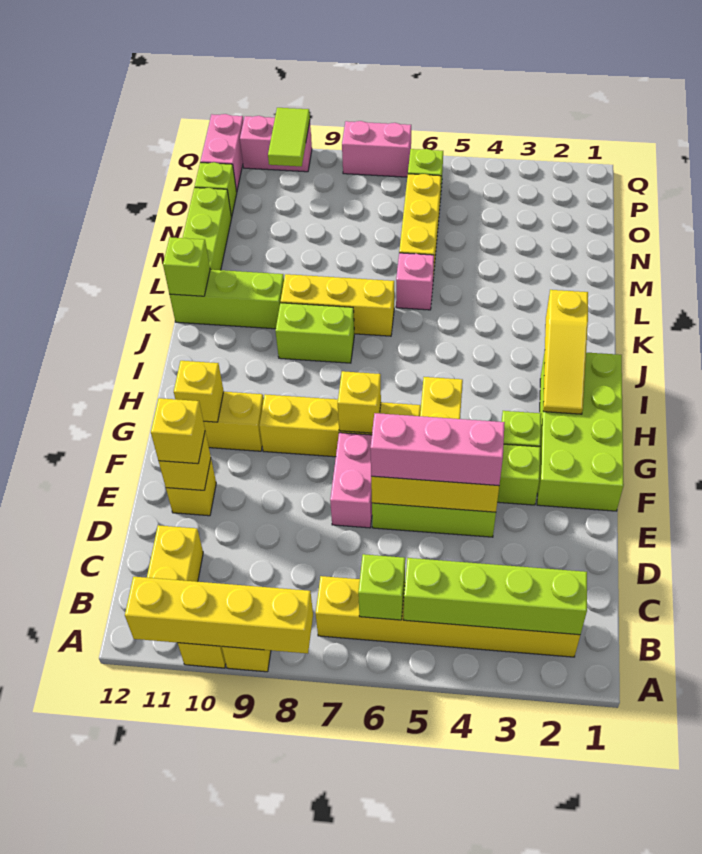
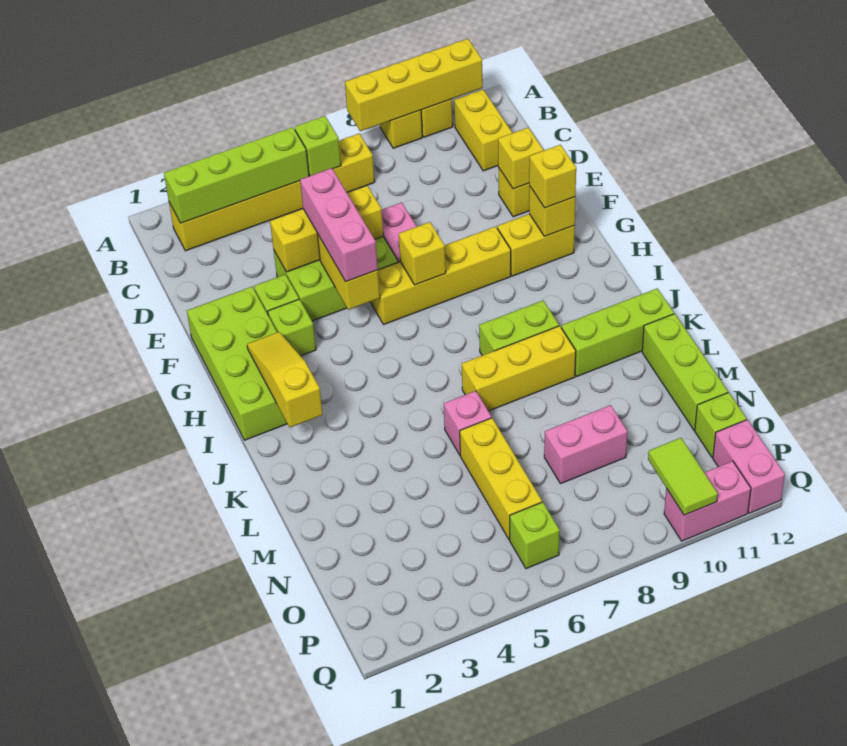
pink 1x3 brick [370,413,505,486] -> pink 1x3 brick turned to [300,168,378,282]
yellow 1x1 brick [151,398,205,464] -> yellow 1x1 brick moved to [529,145,576,208]
lime 1x1 brick [163,237,210,296] -> none
pink 1x2 brick [342,121,411,177] -> pink 1x2 brick moved to [544,405,628,484]

